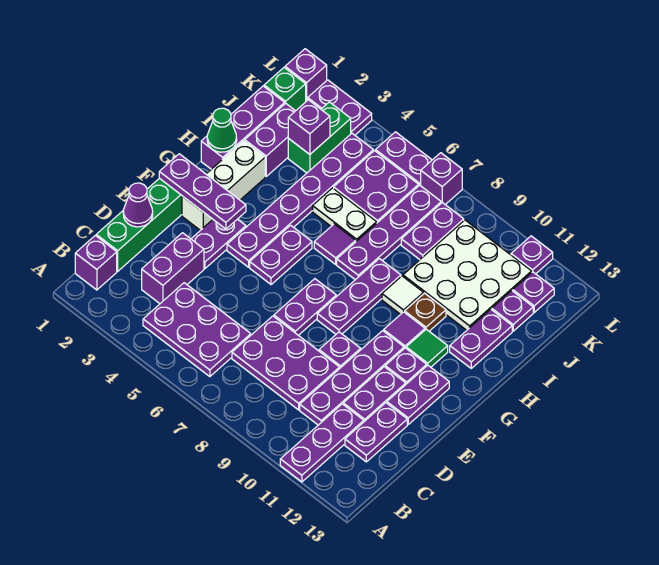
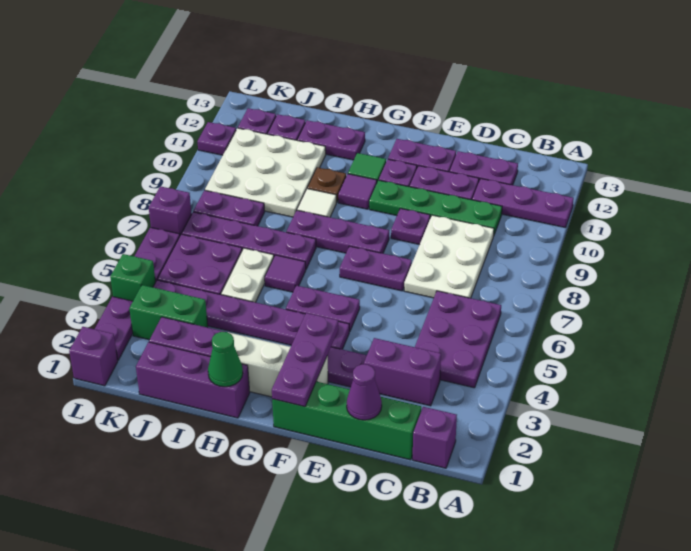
purple 2x3 plate [232,316,340,410] -> white 2x3 plate [404,215,494,298]
purple 1x4 plate [300,331,404,425] -> green 1x4 plate [369,180,502,234]
purple 1x1 brick [288,100,330,154] -> none
green 1x1 brick [264,68,306,111] -> green 1x1 brick moved to [110,254,155,301]

